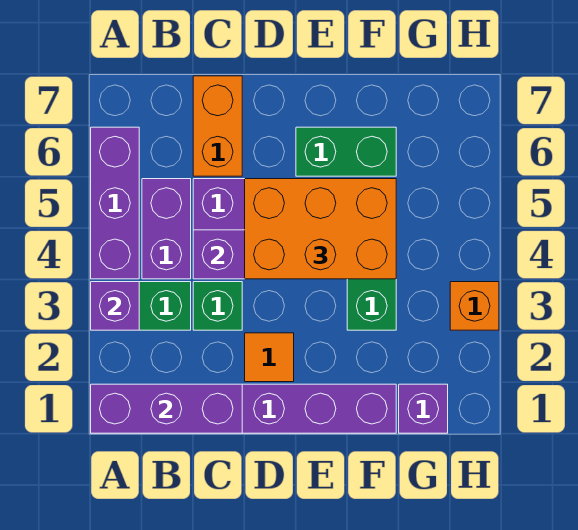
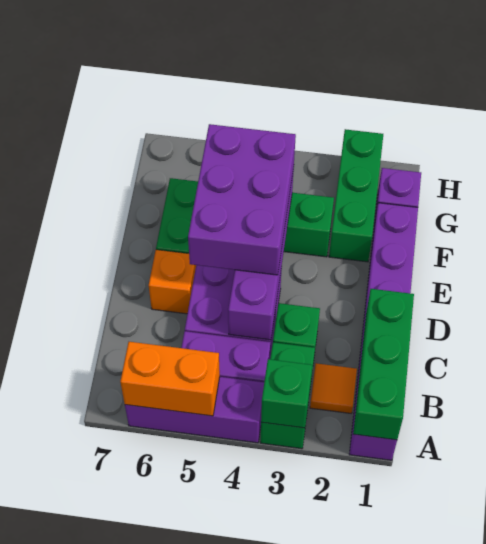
purple 1x3 brick [91,384,242,433] -> green 1x3 brick [353,289,414,440]
purple 1x1 brick [91,282,139,330] -> green 1x1 brick [261,359,312,428]
orange 1x2 brick [193,76,242,176] -> orange 1x2 brick moved to [120,342,220,416]
orange 1x1 tile [245,333,294,382] -> orange 1x1 tile moved to [310,363,357,413]
orange 2x3 brick [245,179,396,279] -> purple 2x3 brick [188,124,296,275]
none -> green 1x3 brick [329,129,383,262]
orange 1x1 brick [450,282,499,330] -> orange 1x1 brick moved to [149,250,196,314]

